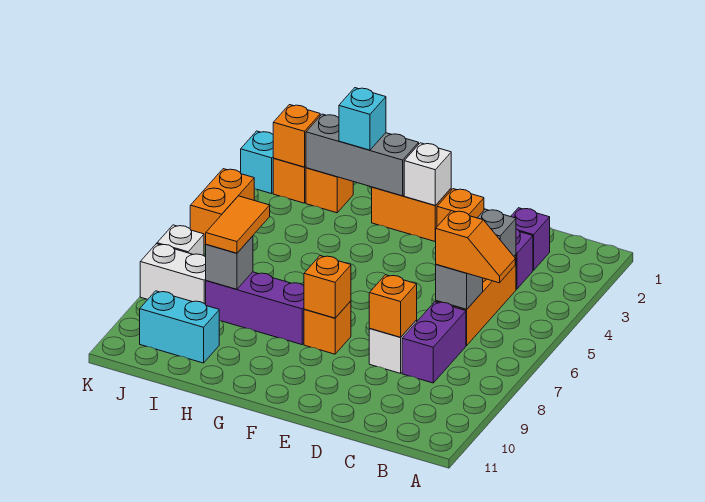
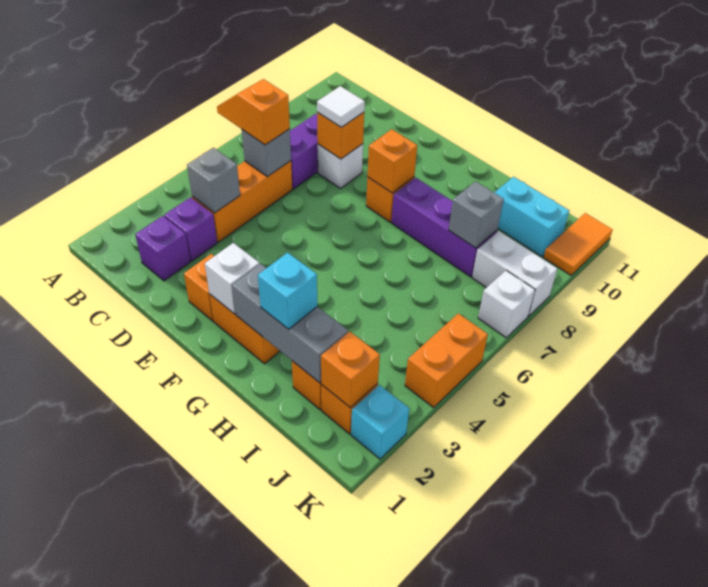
none -> white 1x1 tile [317,86,365,127]
orange 1x2 tile [206,196,270,253] -> orange 1x2 tile moved to [544,213,613,275]

